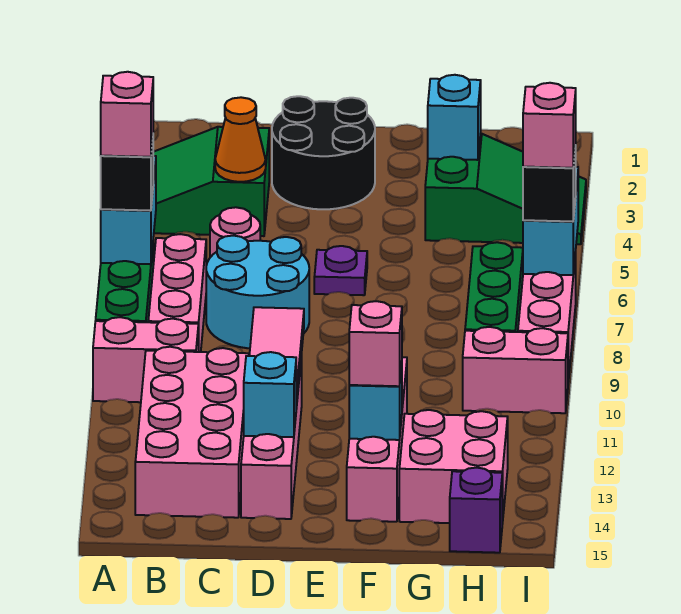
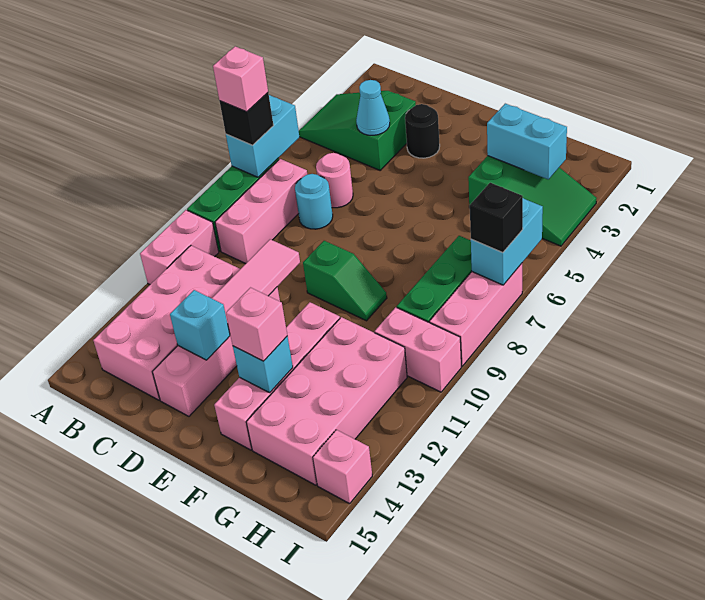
pink 1x2 brick [93,317,199,402] -> pink 1x2 brick turned to [140,210,219,284]
orange 1x1 cone [215,97,266,182] -> cyan 1x1 cone [356,80,390,135]
cyan 2x2 round brick [206,236,309,348] -> cyan 1x1 round brick [295,174,333,229]
black 2x2 round brick [272,96,375,209] -> black 1x1 round brick [405,104,440,158]
purple 1x1 plate [314,246,367,295] -> none
none -> green 1x2 slope [303,241,387,321]
cyan 1x1 brick [428,75,481,160] -> cyan 1x2 brick [487,104,567,179]
pink 2x2 brick [399,410,508,524] -> pink 2x4 brick [246,317,407,485]
purple 1x1 brick [450,468,502,553] -> none
pink 1x1 brick [523,83,576,168] -> pink 1x1 brick moved to [313,430,372,504]

